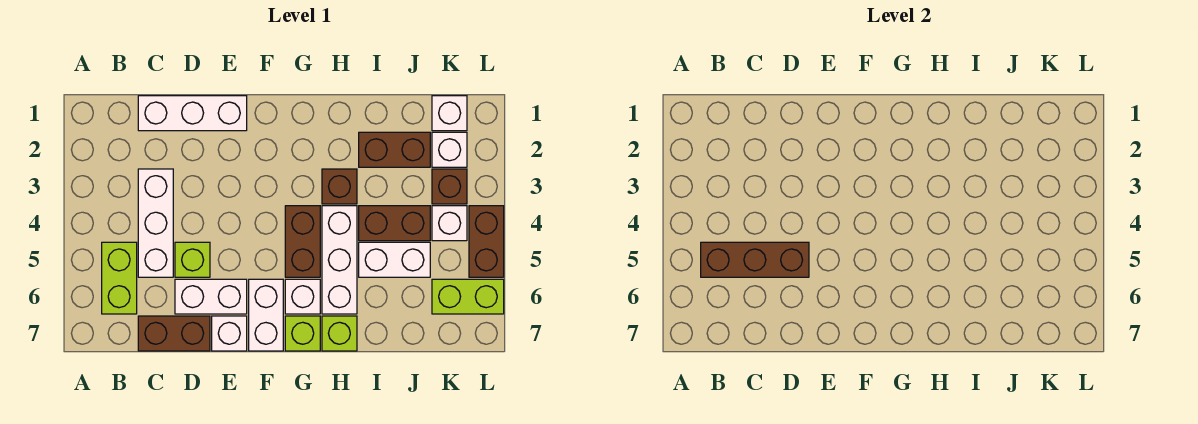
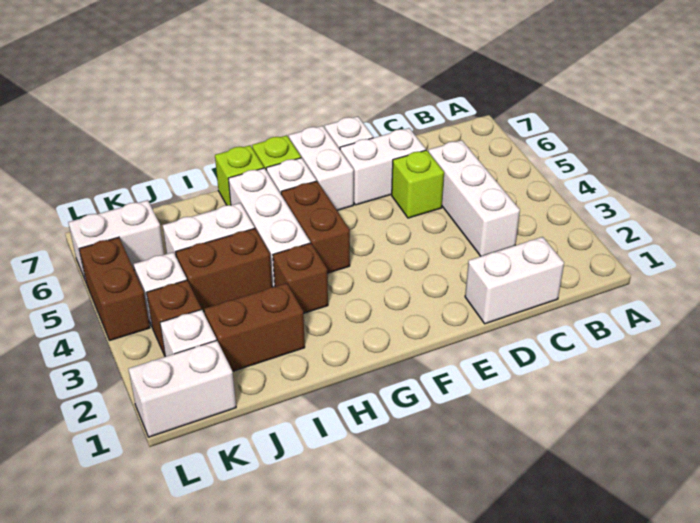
lime 1x2 brick [102,242,137,314] -> none
brown 1x3 brick [701,242,809,277] -> none
white 1x3 brick [138,96,247,131] -> white 1x2 brick [465,237,564,324]
brown 1x2 brick [138,316,210,351] -> none
white 1x1 brick [432,96,467,131] -> white 1x2 brick [129,340,236,437]
lime 1x2 brick [432,279,504,314] -> white 1x2 brick [68,200,164,284]

